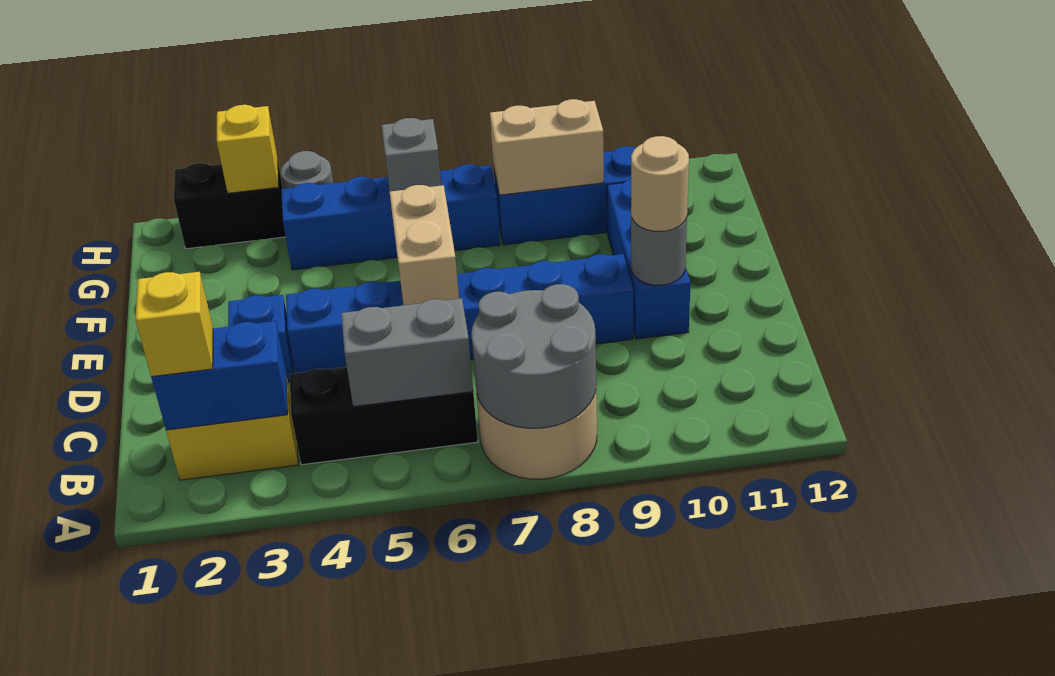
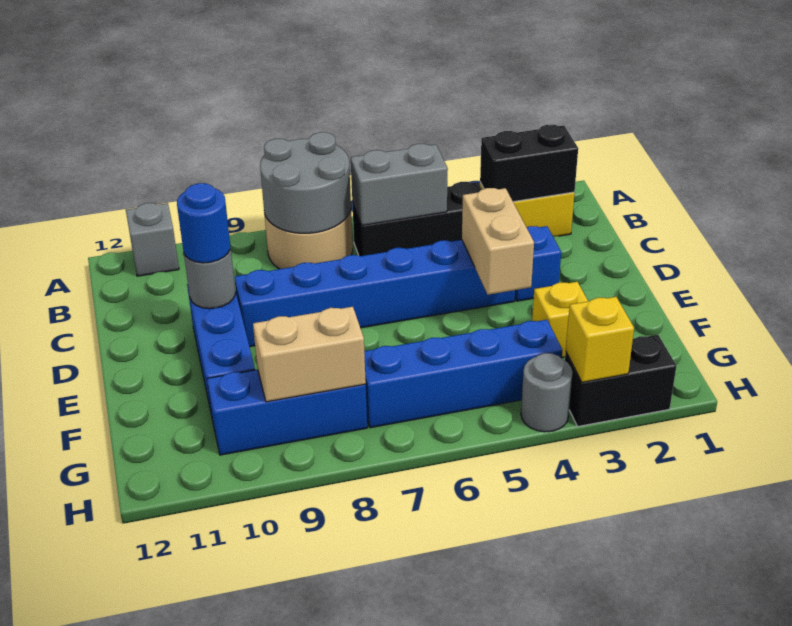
blue 1x2 brick [151,321,288,430] -> black 1x2 brick [480,125,578,202]
yellow 1x1 brick [136,272,213,377] -> yellow 1x1 brick moved to [532,282,588,358]
tan 1x2 brick [390,185,459,305] -> tan 1x2 brick moved to [462,188,534,295]
tan 1x1 round brick [631,136,689,231] -> blue 1x1 round brick [177,183,230,263]
grey 1x1 brick [381,118,442,191] -> grey 1x1 brick moved to [126,203,179,276]

